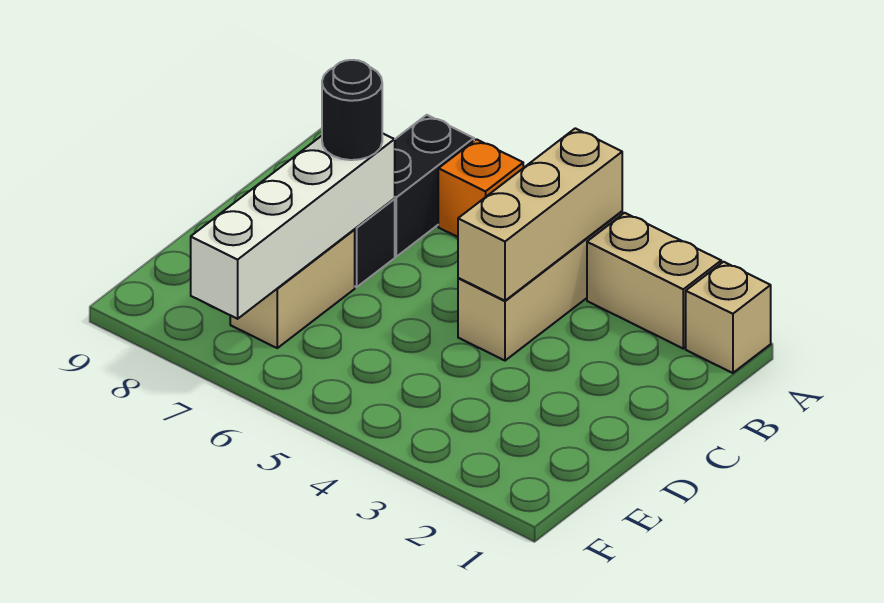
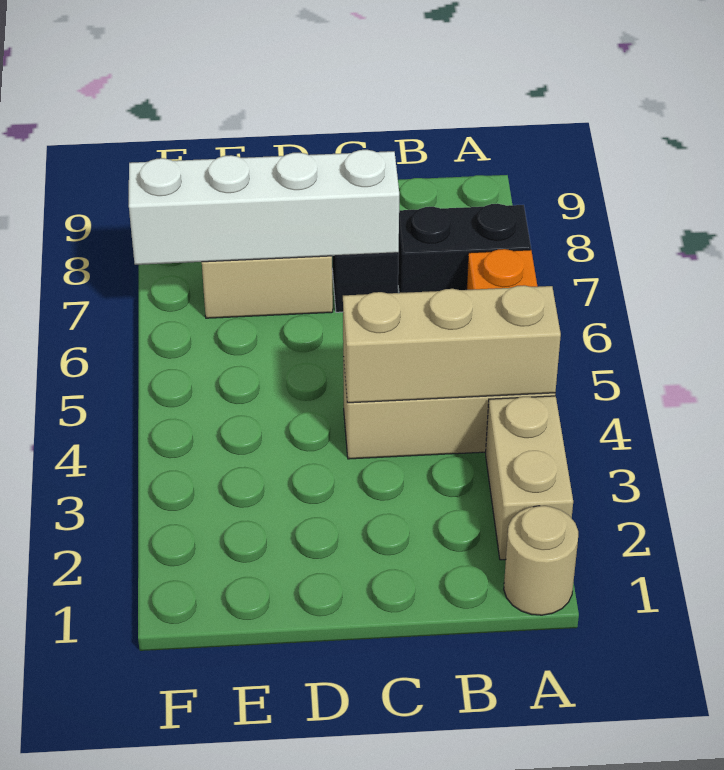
tan 1x1 brick [686,262,771,373] -> tan 1x1 round brick [504,506,578,615]
black 1x1 round brick [322,60,382,160] -> none

